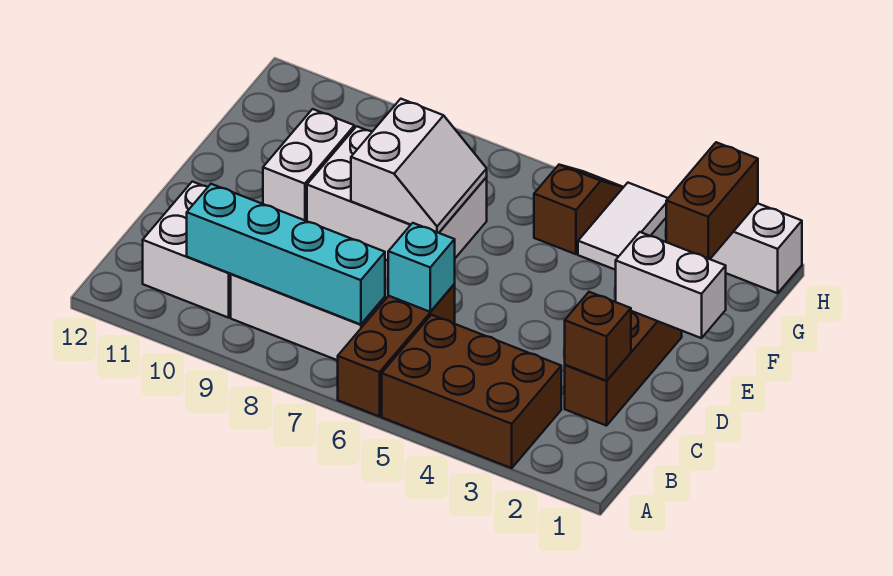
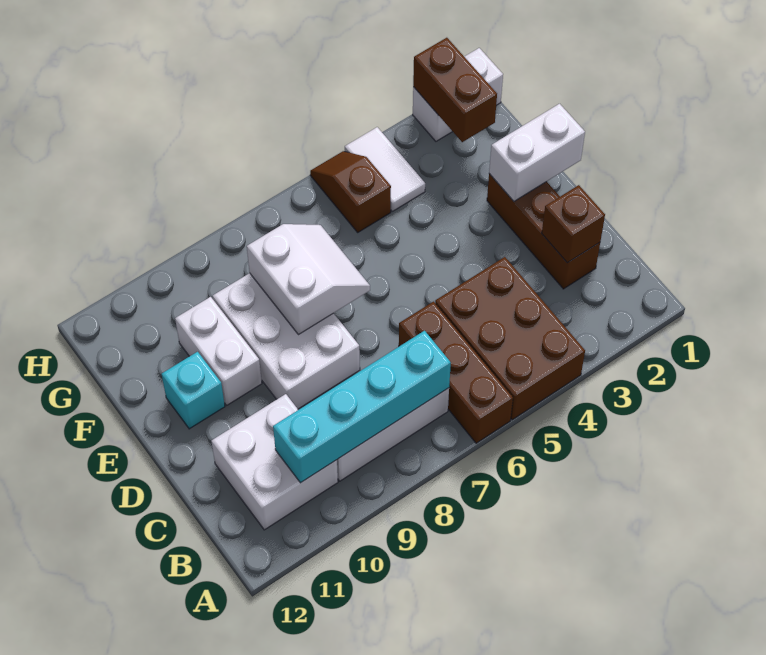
brown 2x3 brick [382,315,561,468] -> brown 2x3 brick turned to [435,257,585,420]
cyan 1x1 brick [388,223,455,312] -> cyan 1x1 brick moved to [161,352,225,429]
white 2x3 brick [307,126,487,260] -> white 2x3 brick turned to [213,273,360,409]

